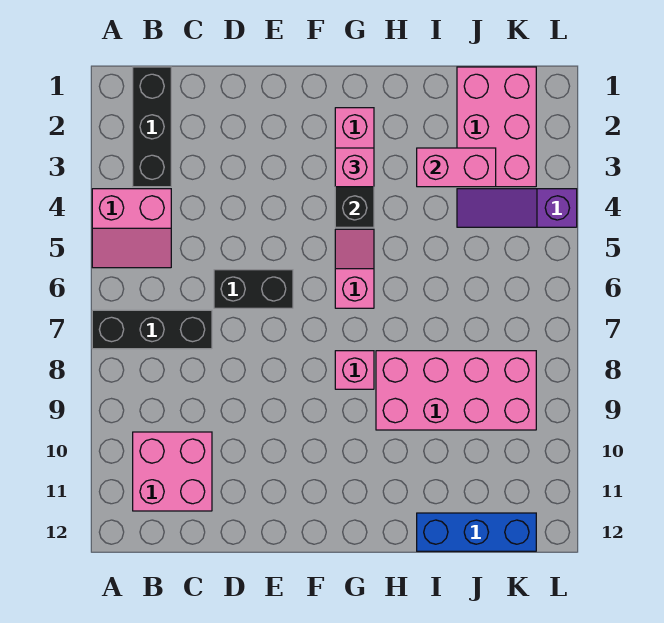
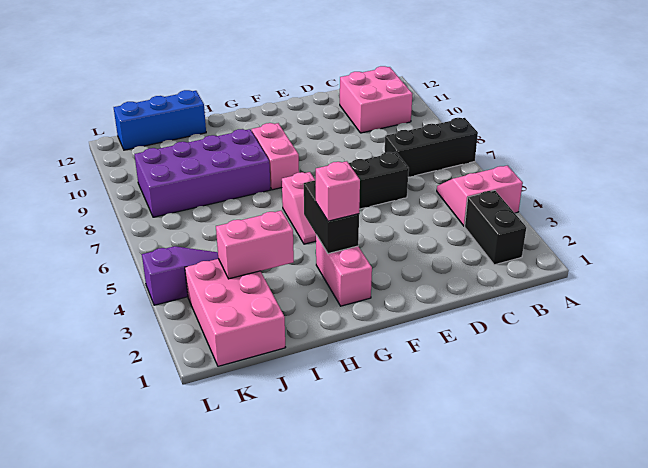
black 1x3 brick [133,67,171,187] -> black 1x2 brick [465,190,526,265]
pink 1x1 brick [335,351,374,389] -> pink 1x2 brick [252,123,299,190]
pink 2x4 brick [376,351,536,430] -> purple 2x4 brick [134,129,270,217]

